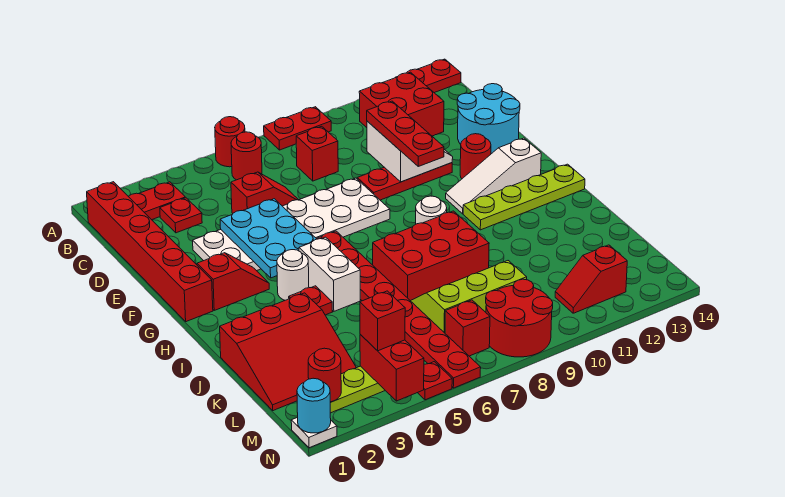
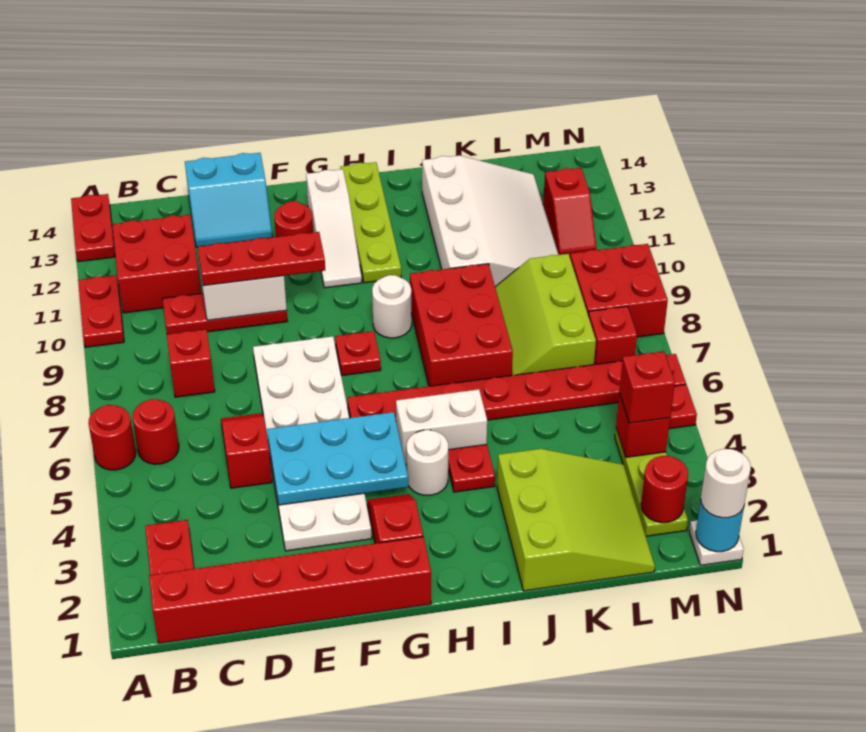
red 1x2 plate [264,107,331,150] -> red 1x2 plate moved to [78,275,124,347]
red 1x1 plate [160,198,202,233] -> red 1x1 plate moved to [335,331,381,376]
cyan 2x2 round brick [457,84,520,154] -> cyan 2x2 slope [185,153,272,247]
red 1x3 plate [357,163,452,200] -> red 1x3 plate turned to [163,293,287,334]
red 3x3 slope [220,293,356,411] -> lime 3x3 slope [497,449,655,591]
none -> white 3x4 slope [422,156,559,287]
red 1x2 brick [360,335,424,401] -> red 1x1 brick [616,393,670,457]
red 2x2 round brick [486,279,553,357] -> red 2x2 brick [570,244,668,337]
none -> white 1x1 round brick [701,449,751,518]

